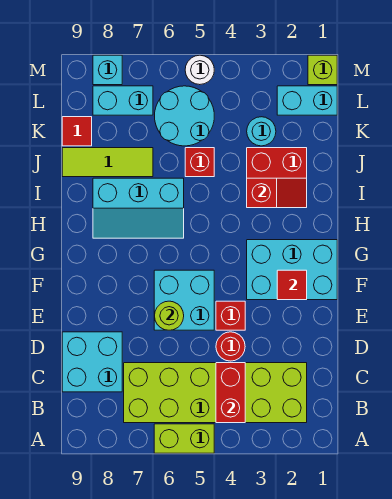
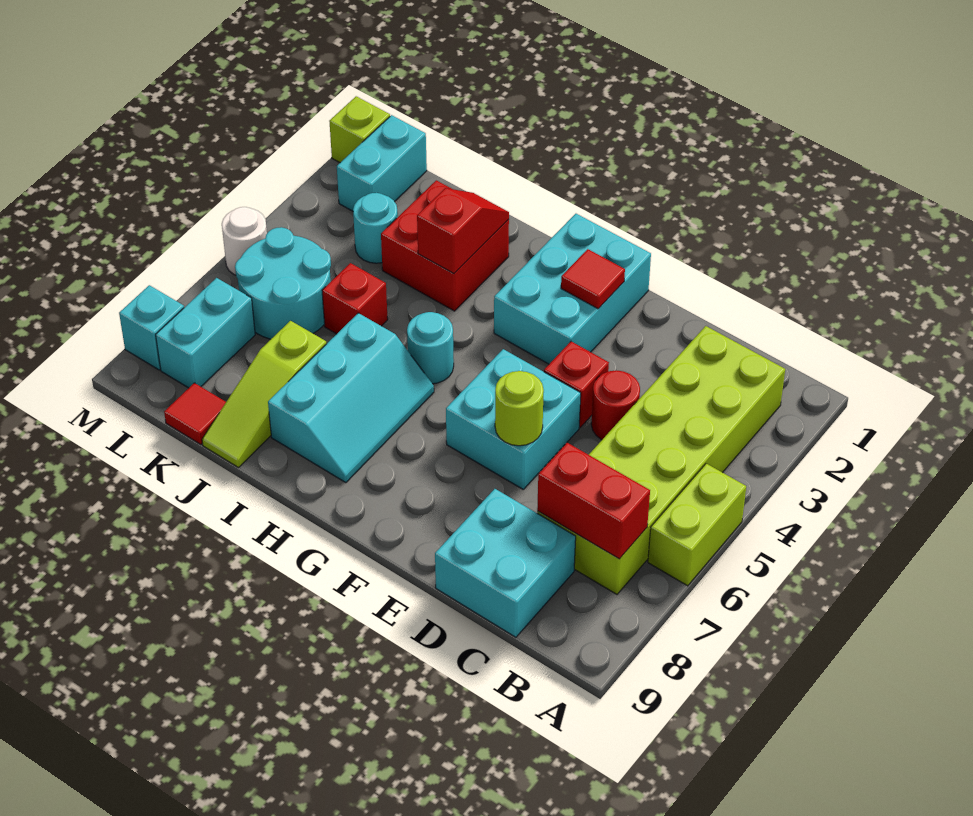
red 1x2 brick [216,363,245,423] -> red 1x2 brick moved to [537,443,650,559]
none -> cyan 1x1 round brick [407,312,454,384]
lime 1x3 tile [62,148,153,177] -> lime 1x3 slope [202,321,327,467]

